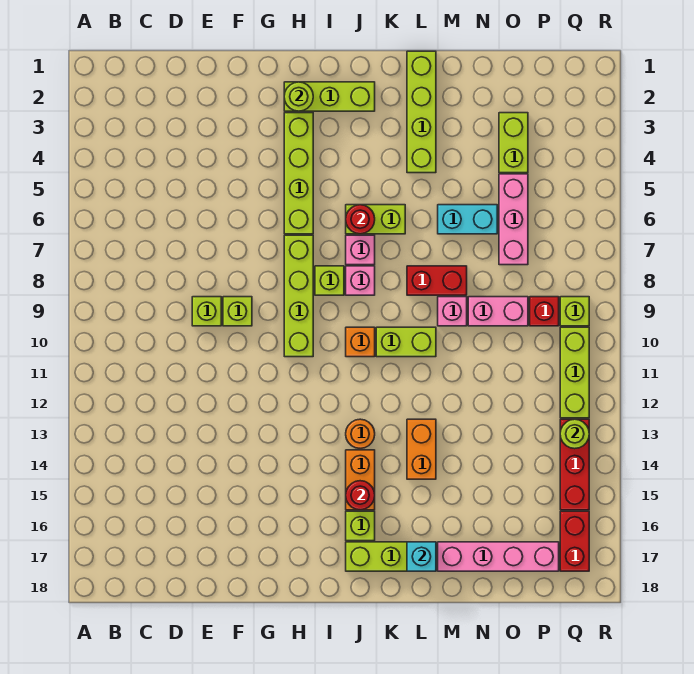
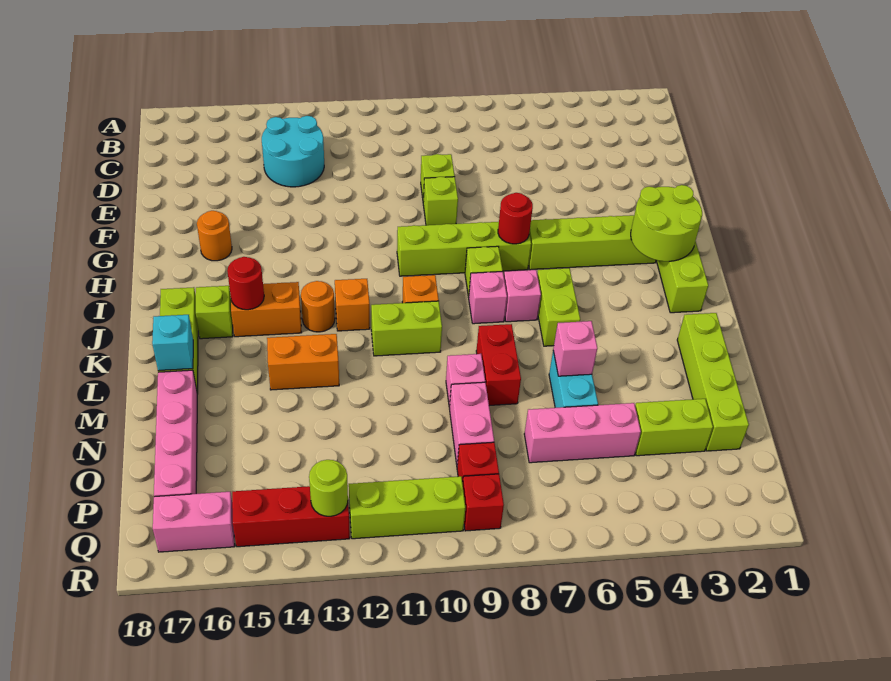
none -> cyan 2x2 round brick [262,116,324,187]
none -> orange 1x1 round brick [197,211,232,261]
lime 1x1 round brick [284,82,313,111] -> lime 2x2 round brick [631,185,702,261]
red 1x1 round brick [346,205,375,234] -> red 1x1 round brick moved to [498,193,533,244]
none -> orange 1x1 brick [335,279,370,331]
lime 1x2 brick [376,327,436,357] -> lime 1x2 brick turned to [371,301,442,356]
lime 1x4 brick [407,51,436,173] -> lime 1x4 brick turned to [677,313,749,451]
none -> pink 1x1 brick [553,321,597,376]
lime 1x1 brick [560,297,589,326] -> red 1x1 brick [463,474,504,531]
red 1x2 brick [560,511,589,571] -> pink 1x2 brick [153,492,235,552]

